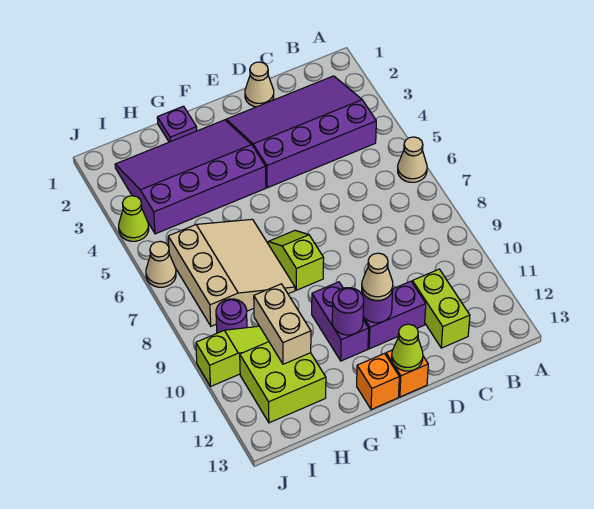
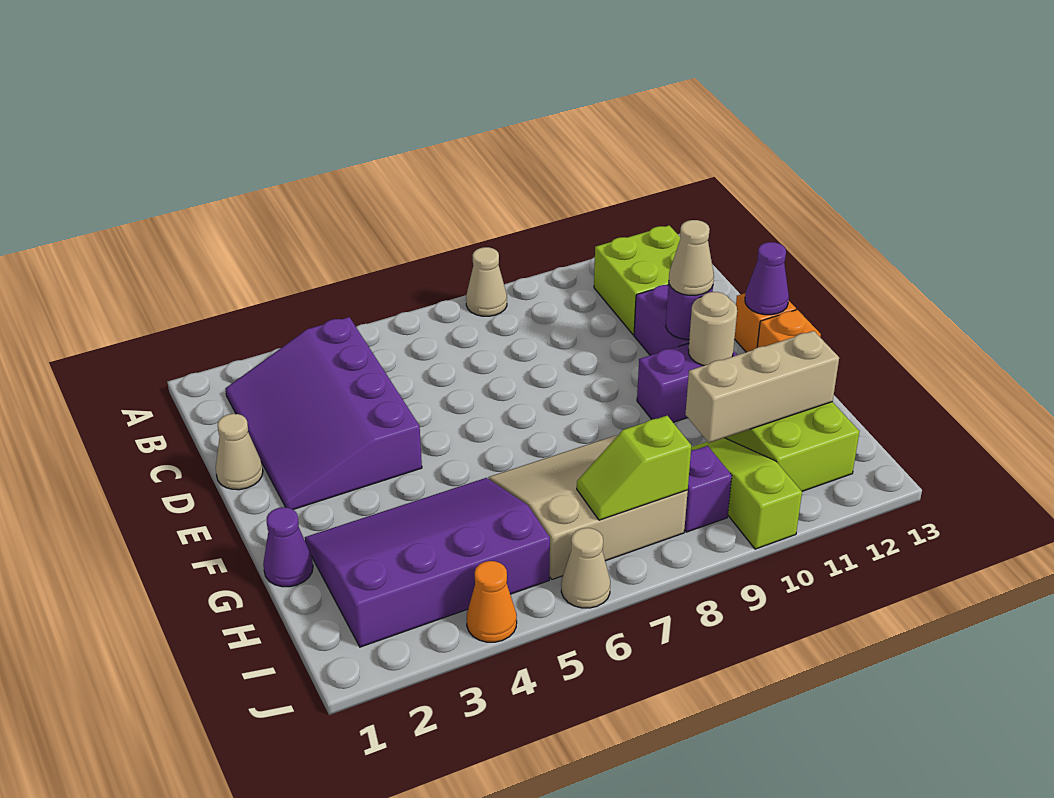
tan 1x1 cone [398,137,427,182] -> tan 1x1 cone moved to [466,247,507,316]
lime 1x2 brick [412,269,470,348] -> lime 2x2 brick [594,225,681,335]
lime 1x1 cone [392,324,423,371] -> purple 1x1 cone [745,242,789,315]
purple 3x4 slope [115,120,266,234] -> purple 3x4 slope turned to [305,478,550,647]
lime 1x2 slope [268,231,324,290] -> lime 1x2 slope moved to [577,416,691,520]
purple 1x1 round brick [332,288,364,335] -> tan 1x1 round brick [688,292,737,366]
purple 1x1 plate [157,106,197,142] -> purple 1x1 cone [263,507,313,587]
tan 1x2 brick [254,284,311,364] -> tan 1x3 brick [685,331,839,443]
purple 1x1 round brick [216,299,247,333] -> purple 1x1 brick [684,446,732,532]
lime 1x1 cone [119,196,149,241] -> orange 1x1 cone [467,561,517,642]

